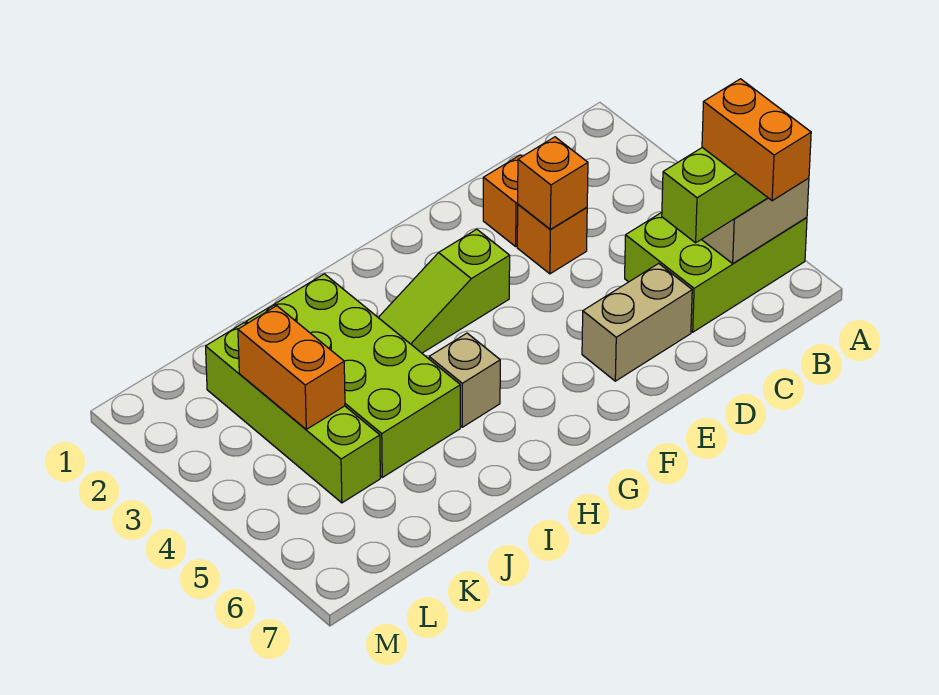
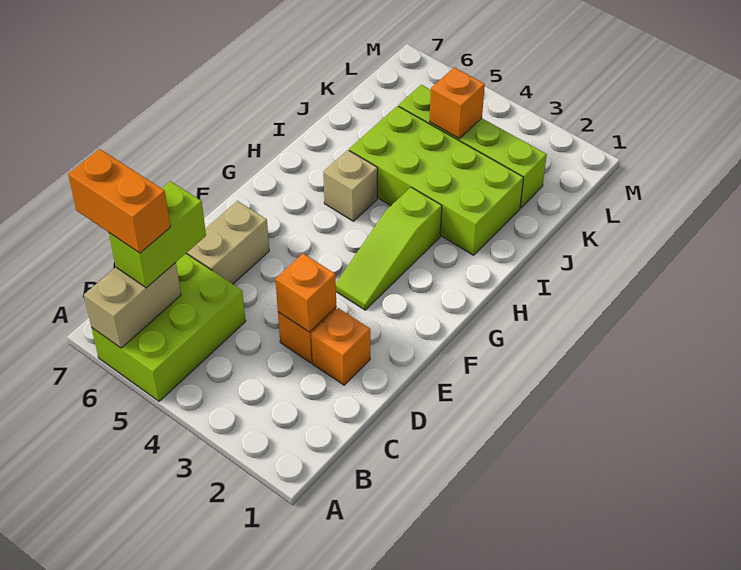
lime 1x3 slope [378,229,510,353] -> lime 1x3 slope turned to [336,187,442,310]
orange 1x2 brick [238,306,345,429] -> orange 1x1 brick [430,67,485,139]

